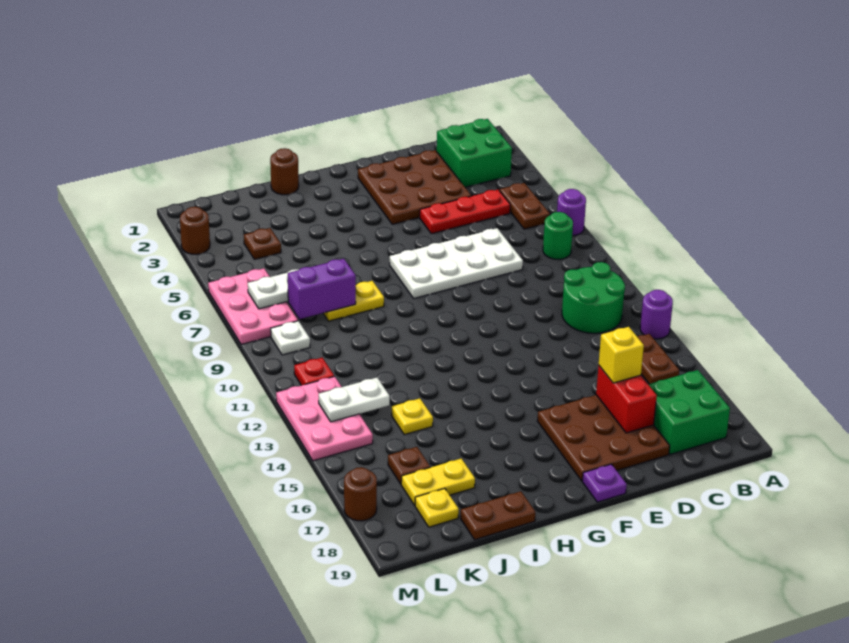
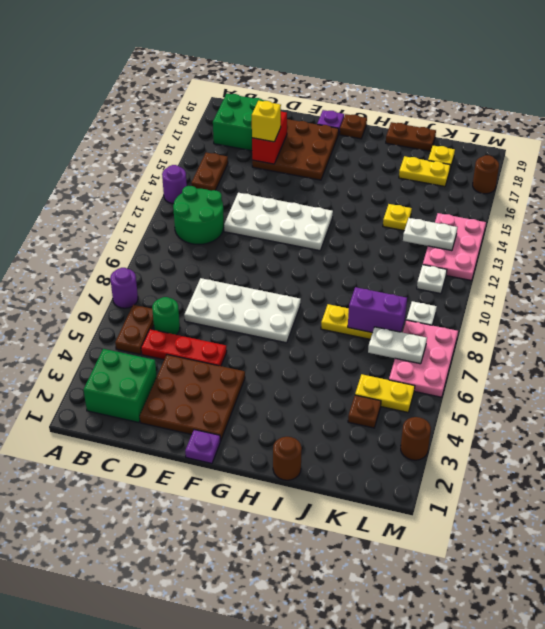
green 1x1 round brick [543,212,573,259] -> green 1x1 round brick moved to [152,297,180,335]
none -> white 2x4 plate [224,193,333,251]
none -> purple 1x1 plate [185,430,220,463]
none -> yellow 1x2 plate [355,374,415,412]
brown 1x1 plate [388,447,430,484] -> brown 1x1 plate moved to [340,114,367,139]
red 1x1 plate [294,358,334,385] -> white 1x1 plate [417,265,447,294]

